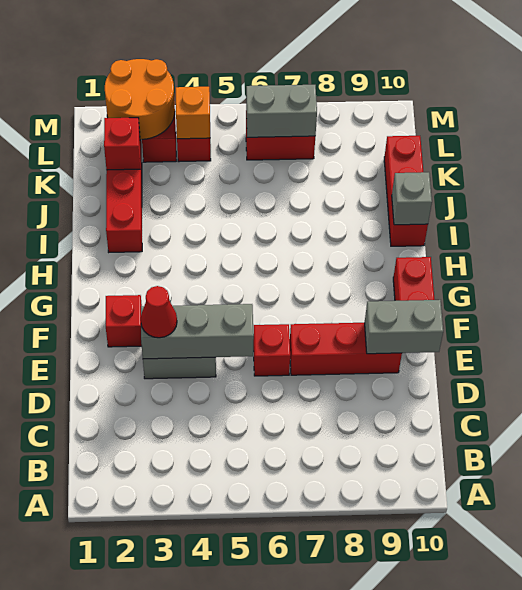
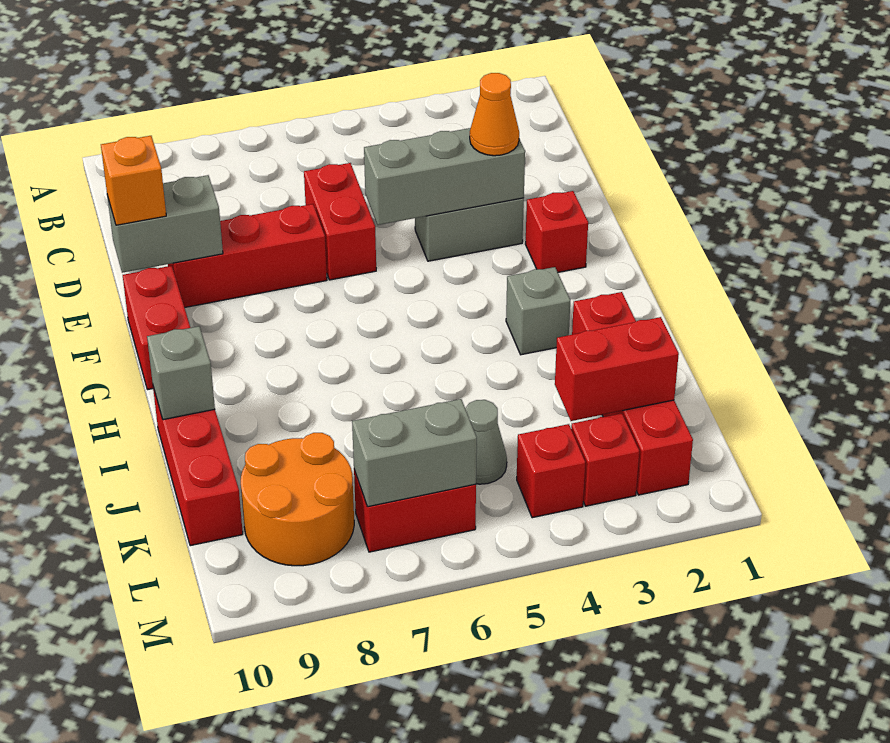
red 1x1 cone [141,286,177,338] -> orange 1x1 cone [470,73,519,156]
red 1x1 brick [253,324,290,376] -> red 1x2 brick [304,163,376,280]
none -> grey 1x1 brick [506,267,570,355]
red 1x1 brick [104,118,140,170] -> red 1x2 brick [555,317,679,421]
none -> grey 1x1 cone [465,400,507,484]
orange 2x2 round brick [105,59,175,139] -> orange 2x2 round brick moved to [241,433,354,566]
orange 1x1 brick [176,87,210,139] -> orange 1x1 brick moved to [101,136,166,225]

